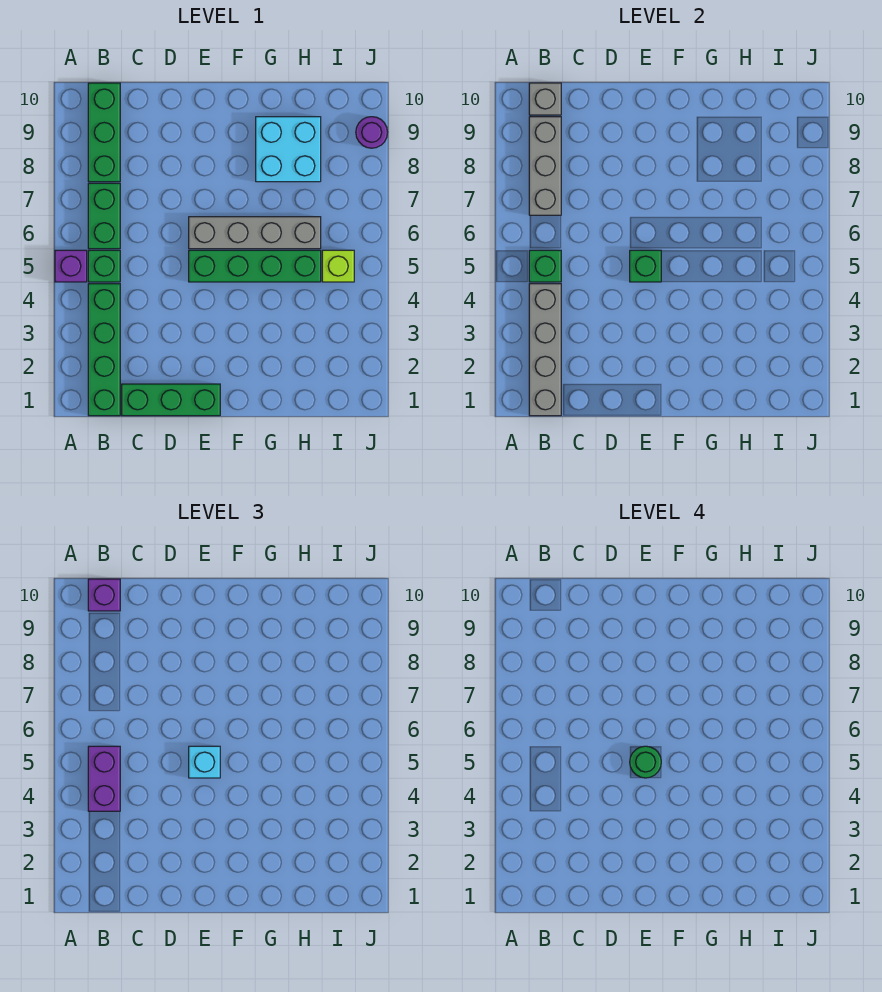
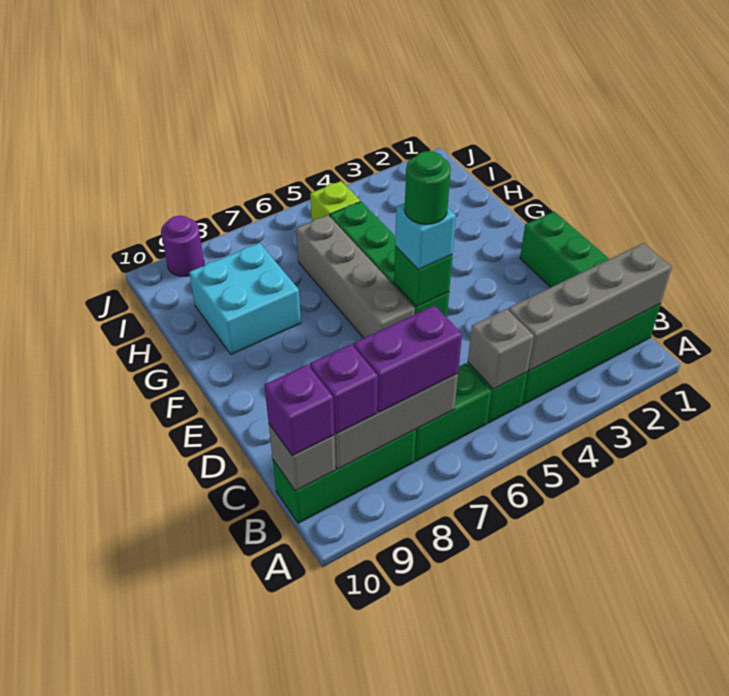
purple 1x1 brick [55,250,87,282] -> purple 1x1 brick moved to [310,344,378,434]
purple 1x2 brick [88,746,120,811] -> purple 1x2 brick moved to [354,305,462,412]
green 1x1 brick [529,250,561,282] -> grey 1x1 brick [468,309,534,389]

